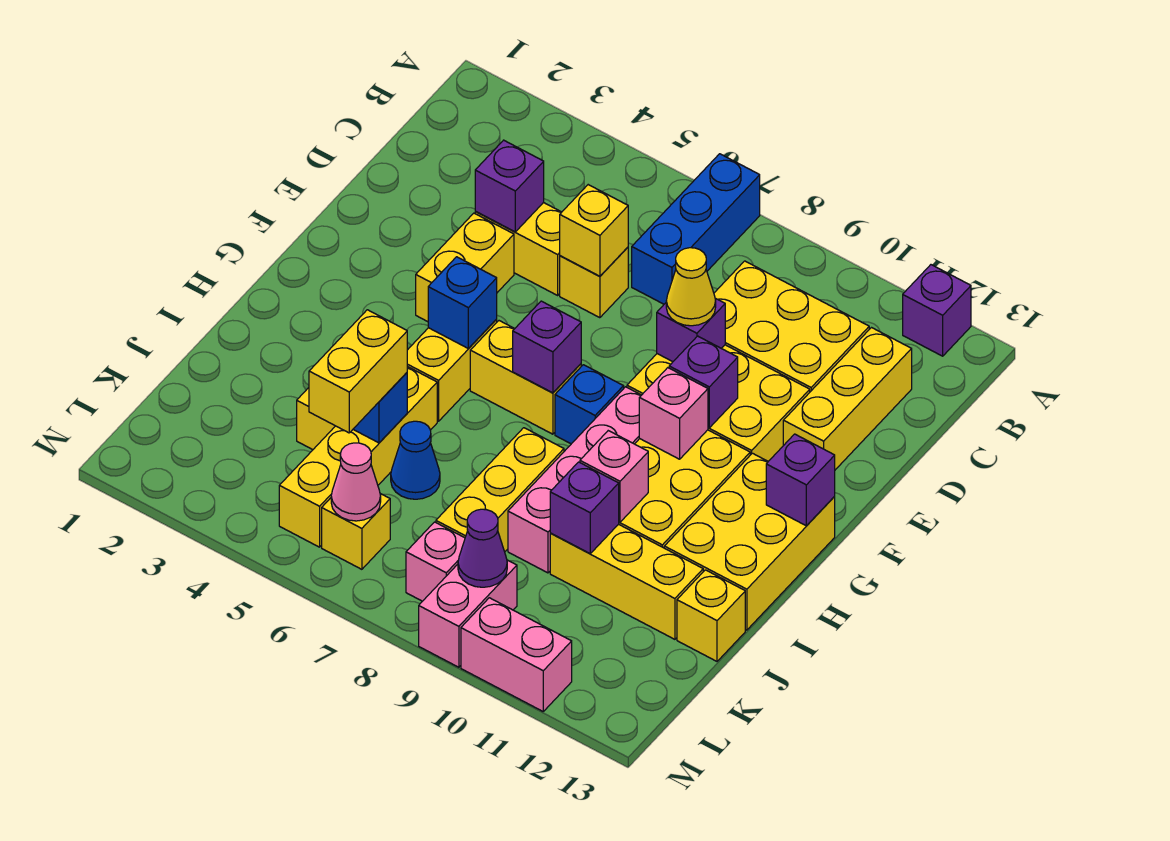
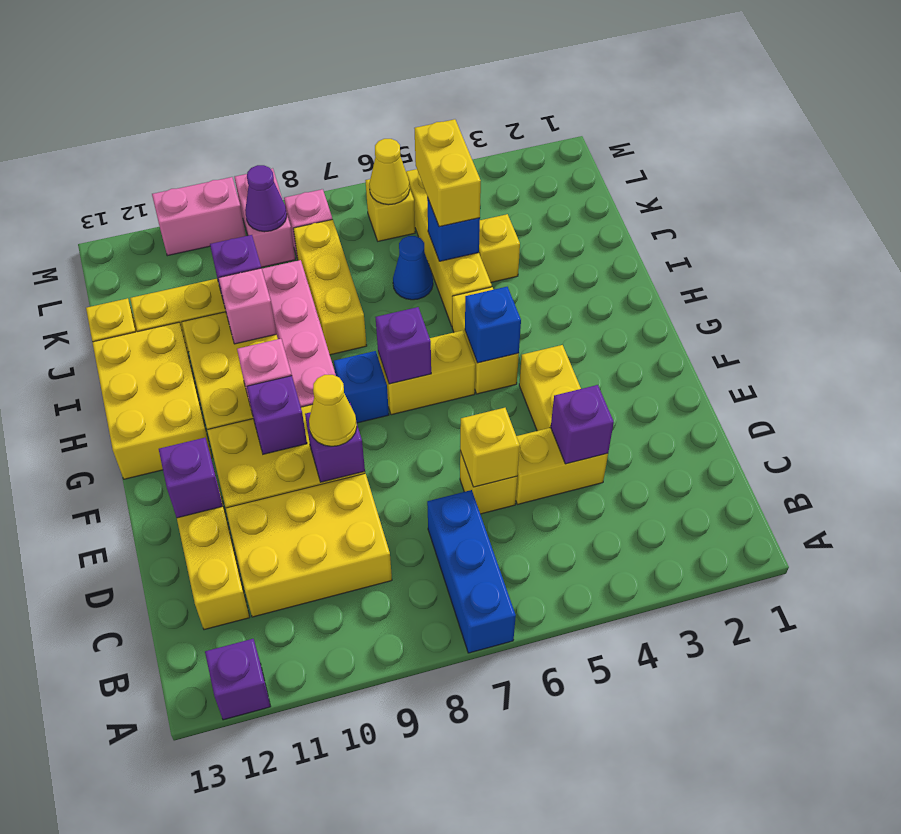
purple 1x1 brick [766,434,835,526] -> purple 1x1 brick moved to [159,438,223,518]
pink 1x1 cone [331,443,381,521] -> yellow 1x1 cone [369,139,410,205]

